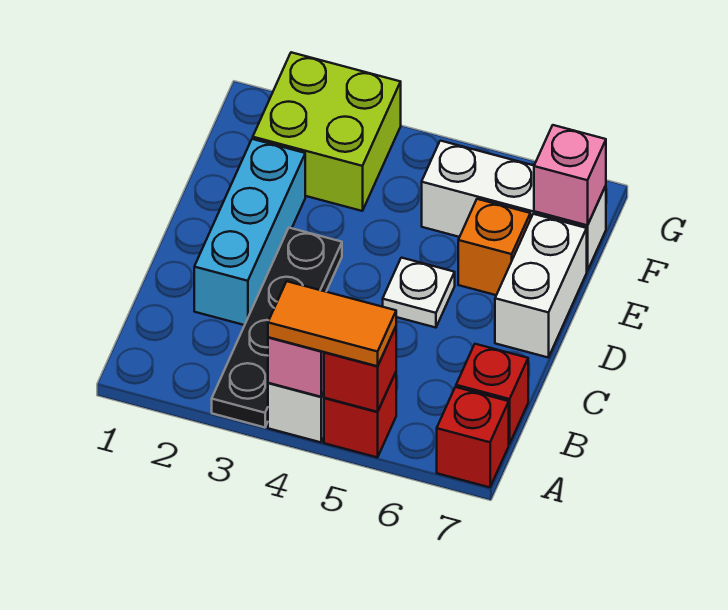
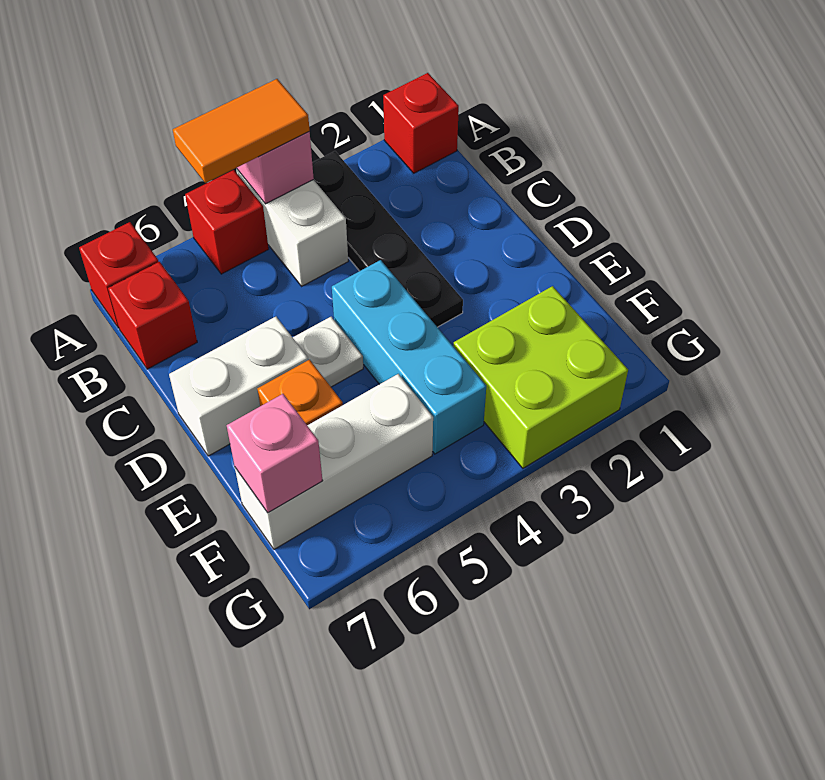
red 1x1 brick [324,327,396,412] -> red 1x1 brick moved to [383,73,459,173]
cyan 1x3 brick [194,139,305,325] -> cyan 1x3 brick moved to [332,260,486,454]
white 1x2 brick [495,214,587,358] -> white 1x2 brick turned to [169,317,308,456]

